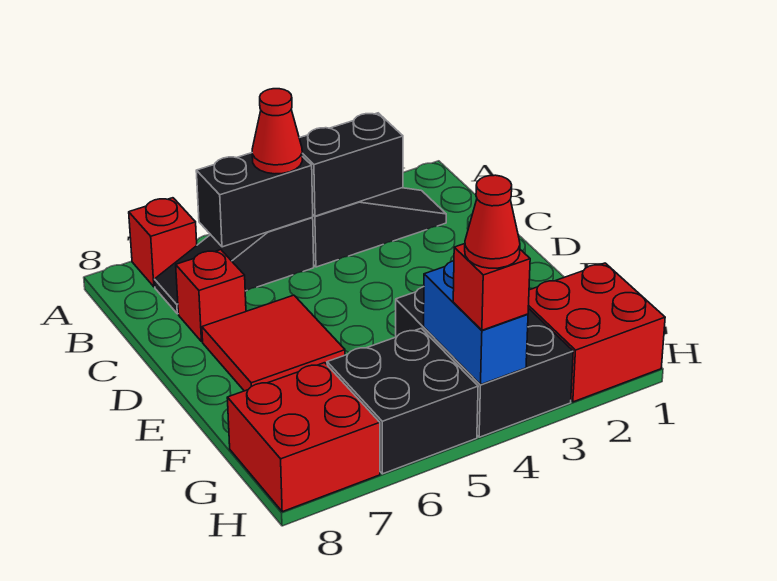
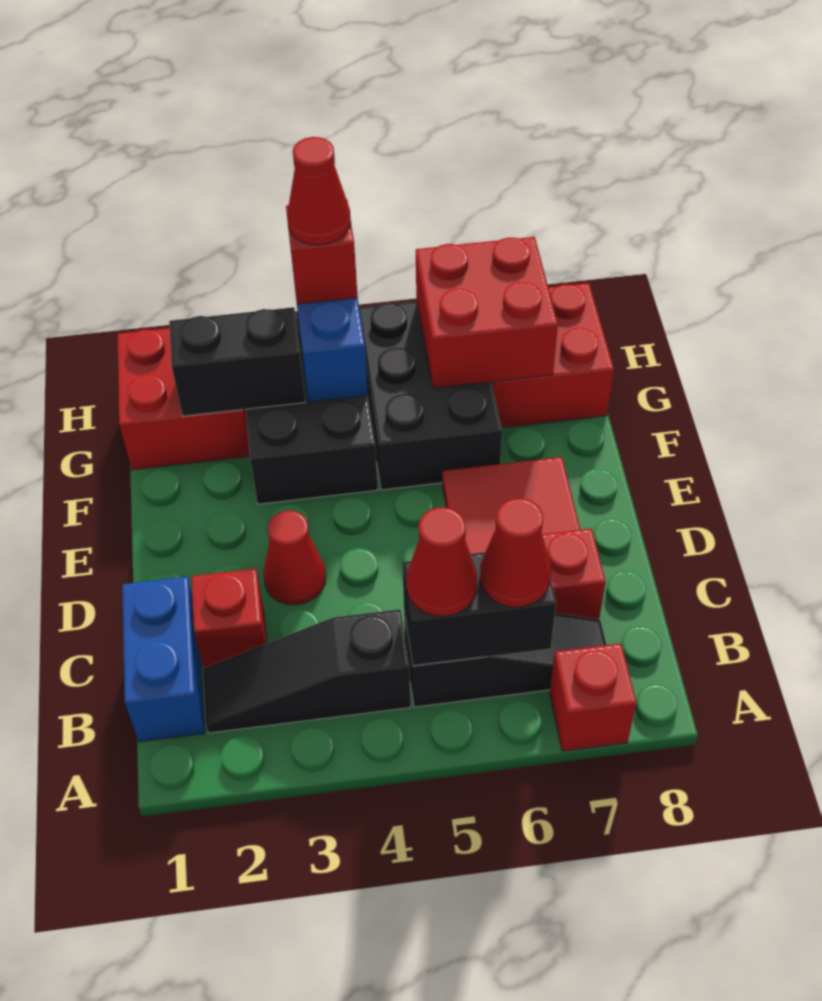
none -> blue 1x2 brick [122,577,205,742]
black 1x2 brick [299,113,403,216] -> black 1x2 brick moved to [169,307,305,416]
none -> red 1x1 cone [480,498,551,607]
none -> red 1x1 brick [191,568,267,668]
none -> red 1x1 cone [263,511,326,605]
black 2x2 brick [327,328,478,474] -> black 2x3 brick [359,302,502,490]
none -> red 2x2 brick [416,237,558,388]

